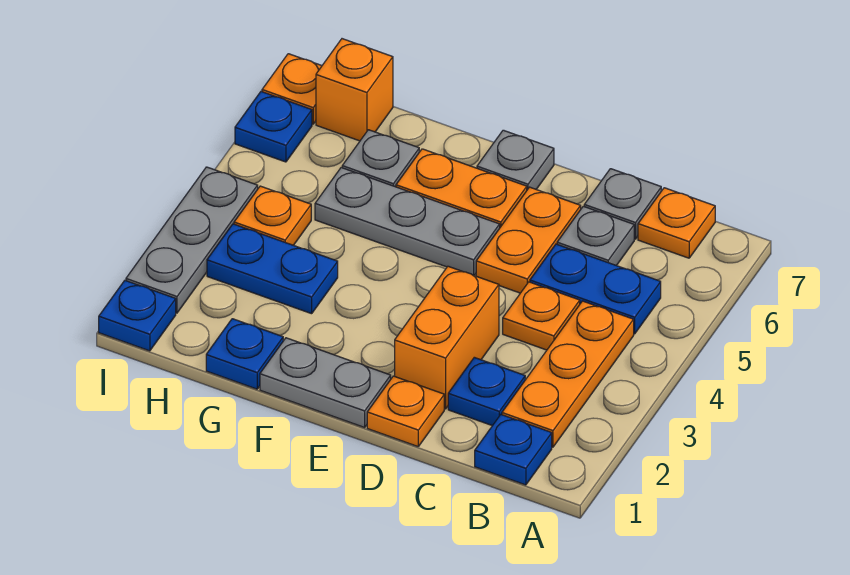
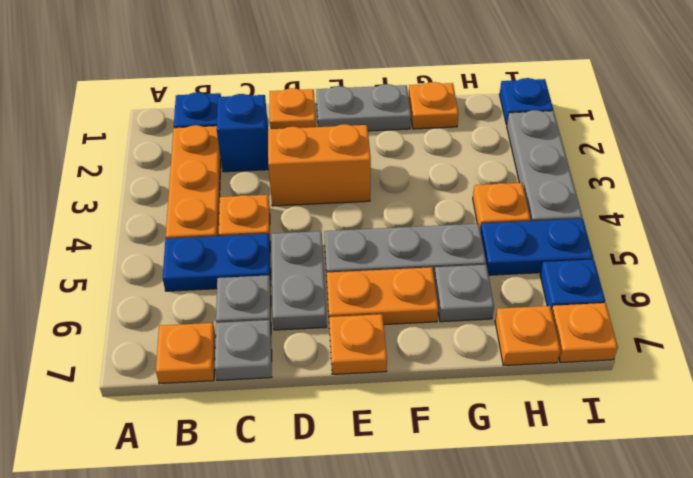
blue 1x1 plate [448,357,525,426] -> blue 1x1 brick [217,94,269,172]
orange 1x2 brick [395,266,499,409] -> orange 1x2 brick turned to [268,124,371,206]
orange 1x2 plate [476,187,581,293] -> grey 1x2 plate [271,231,327,330]
grey 1x1 plate [477,130,554,190] -> orange 1x1 plate [329,314,387,374]
blue 1x1 plate [206,319,283,389] -> orange 1x1 plate [408,82,459,129]
blue 1x2 plate [207,224,338,314] -> blue 1x2 plate moved to [480,219,593,275]
orange 1x1 brick [316,39,393,141] -> orange 1x1 plate [495,306,560,365]

